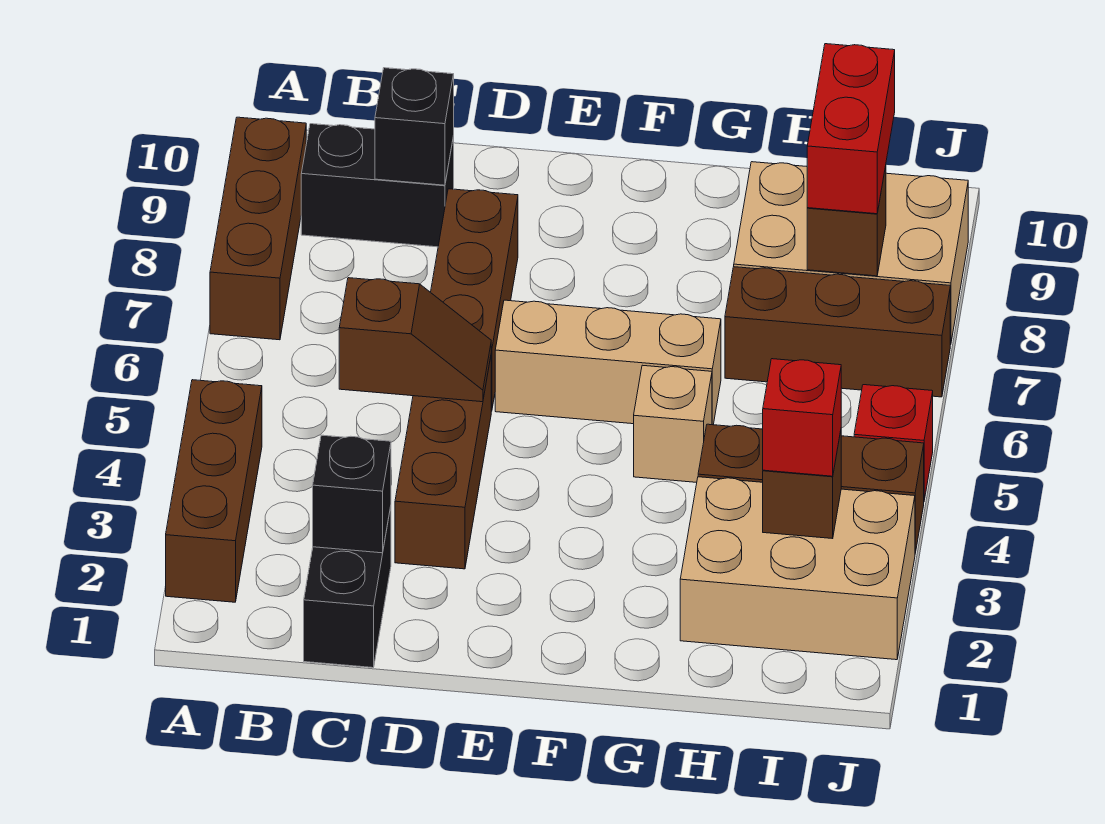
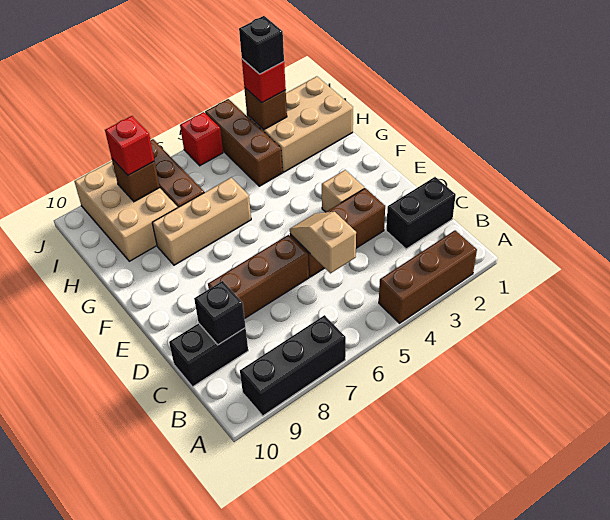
brown 1x3 brick [210,117,306,340] -> black 1x3 brick [240,315,346,416]
black 1x2 brick [301,124,454,247] -> black 1x2 brick turned to [169,323,248,387]
black 1x1 brick [313,435,391,553] -> black 1x1 brick moved to [239,16,284,74]
brown 1x2 slope [339,278,491,402] -> tan 1x2 slope [290,212,356,273]
tan 1x3 brick [495,300,721,425] -> tan 1x3 brick turned to [152,178,251,265]
tan 1x1 brick [634,365,712,482] -> tan 1x1 brick moved to [322,170,364,212]
tan 2x3 brick [680,477,915,660] -> tan 2x3 brick turned to [247,76,353,172]
red 1x2 brick [807,44,895,214] -> red 1x1 brick [105,116,154,175]

